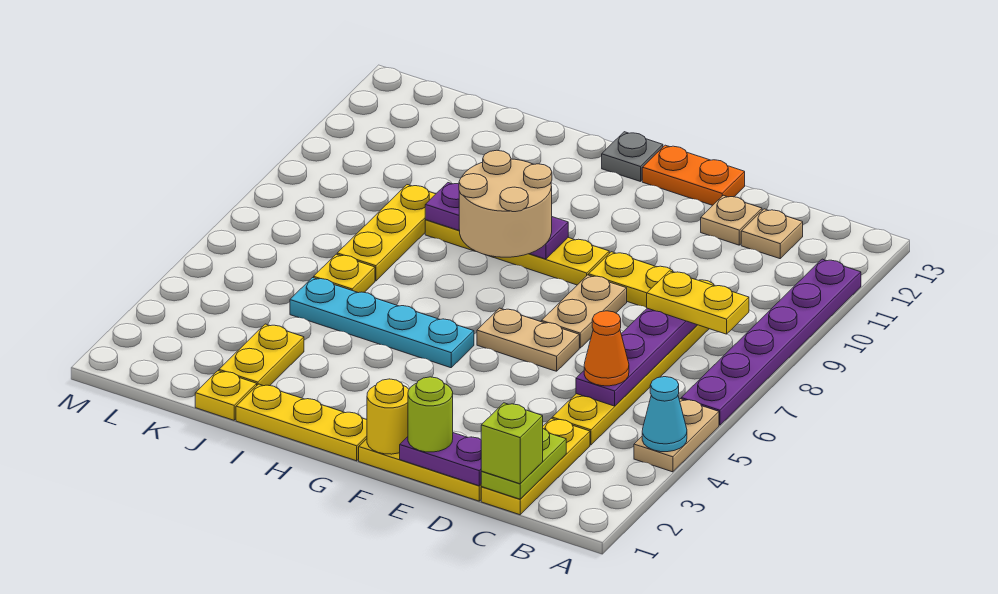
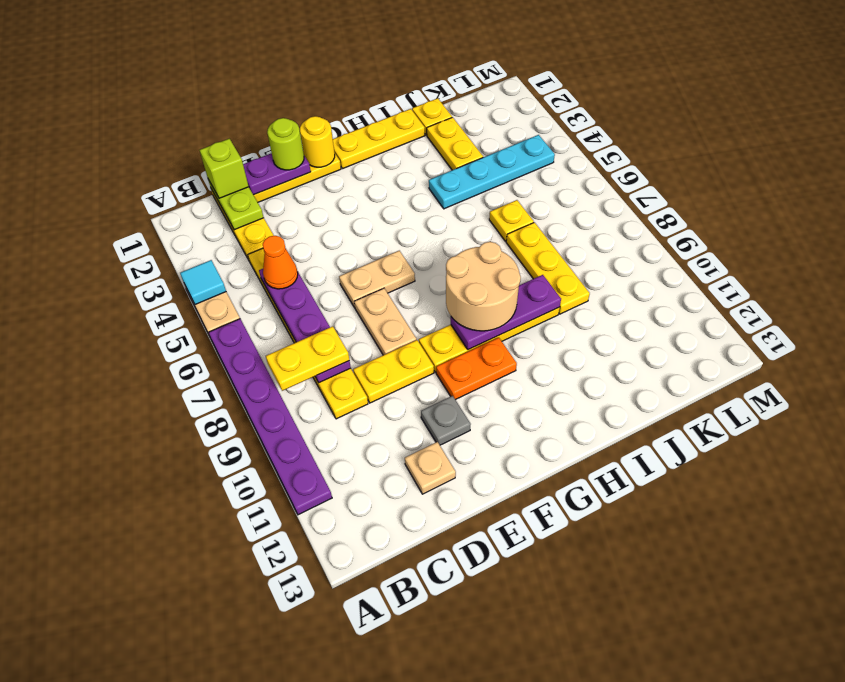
cyan 1x1 cone [642,377,687,452] -> cyan 1x1 tile [180,260,226,304]
tan 1x1 plate [741,209,803,259] -> none
orange 1x2 plate [642,145,745,205] -> orange 1x2 plate moved to [436,337,517,400]
cyan 1x4 plate [290,278,474,368] -> cyan 1x4 plate moved to [429,135,555,209]
grey 1x1 plate [602,132,663,182] -> grey 1x1 plate moved to [421,396,471,445]

